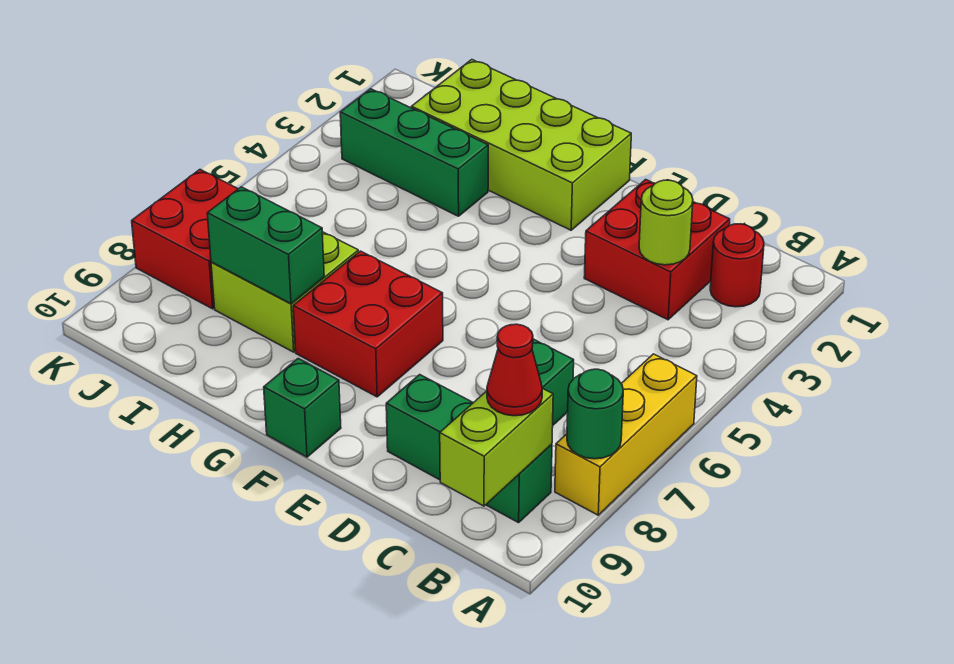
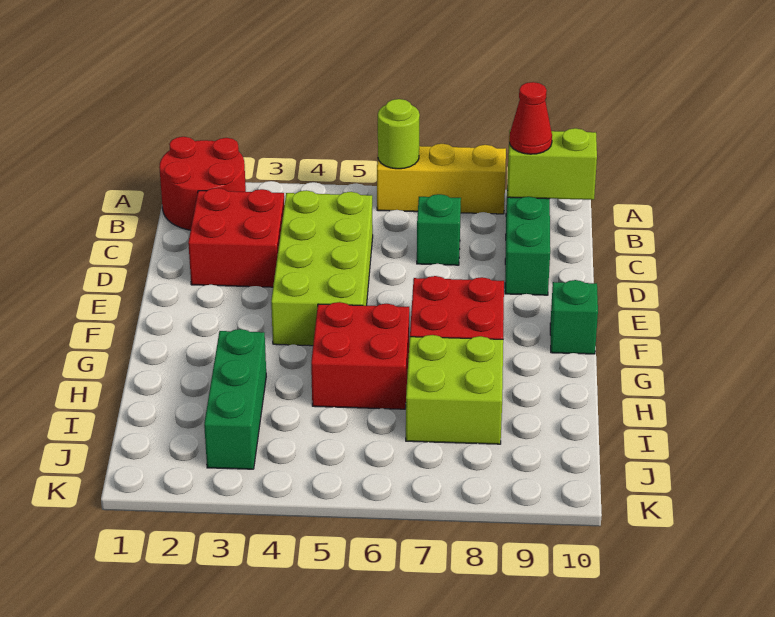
green 1x1 round brick [567,369,623,459] -> none
red 1x1 round brick [710,224,764,307] -> red 2x2 round brick [159,137,246,230]
lime 1x1 round brick [639,180,693,265] -> lime 1x1 round brick moved to [378,99,420,169]
lime 2x4 brick [411,60,631,230] -> lime 2x4 brick moved to [271,190,373,346]
green 1x2 brick [207,187,324,304] -> none
red 2x2 brick [132,170,238,309] -> red 2x2 brick moved to [311,302,409,409]

